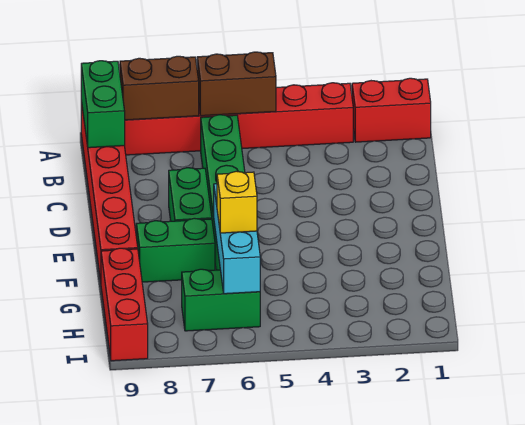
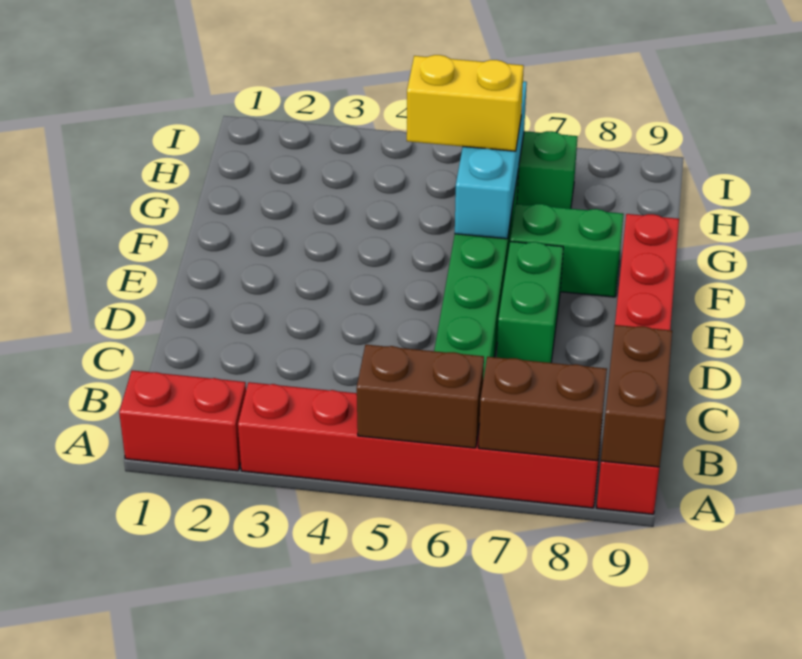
green 1x2 brick [81,61,125,148] -> brown 1x2 brick [601,325,672,467]
yellow 1x1 brick [217,171,257,233] -> yellow 1x2 brick [407,55,524,151]
red 1x3 brick [101,248,148,361] -> none

